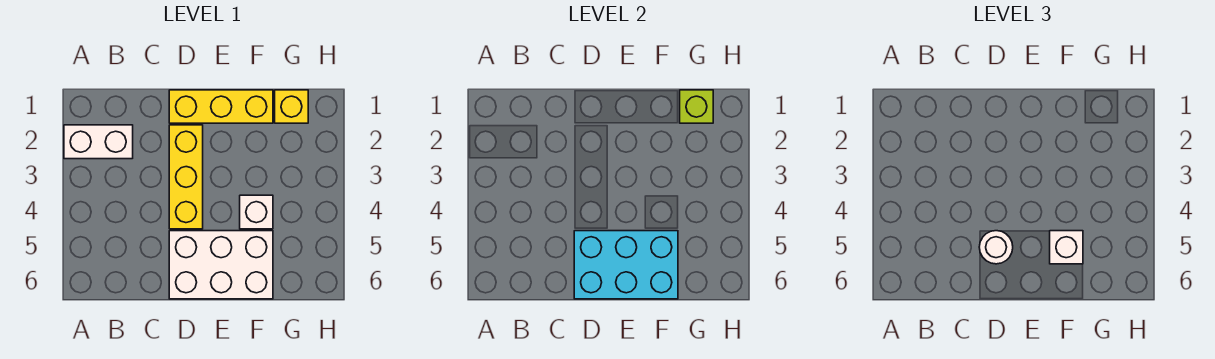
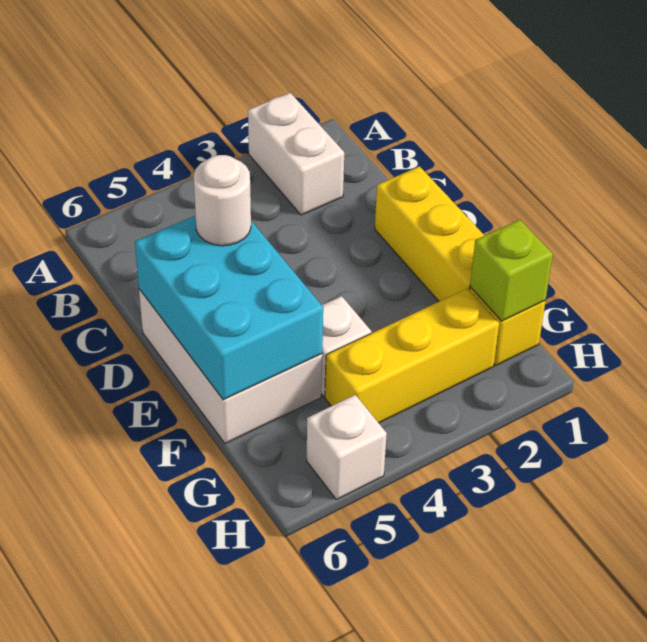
yellow 1x3 brick [169,125,203,229] -> yellow 1x3 brick moved to [325,288,499,423]
white 1x1 brick [1050,231,1083,264] -> white 1x1 brick moved to [307,395,387,500]

